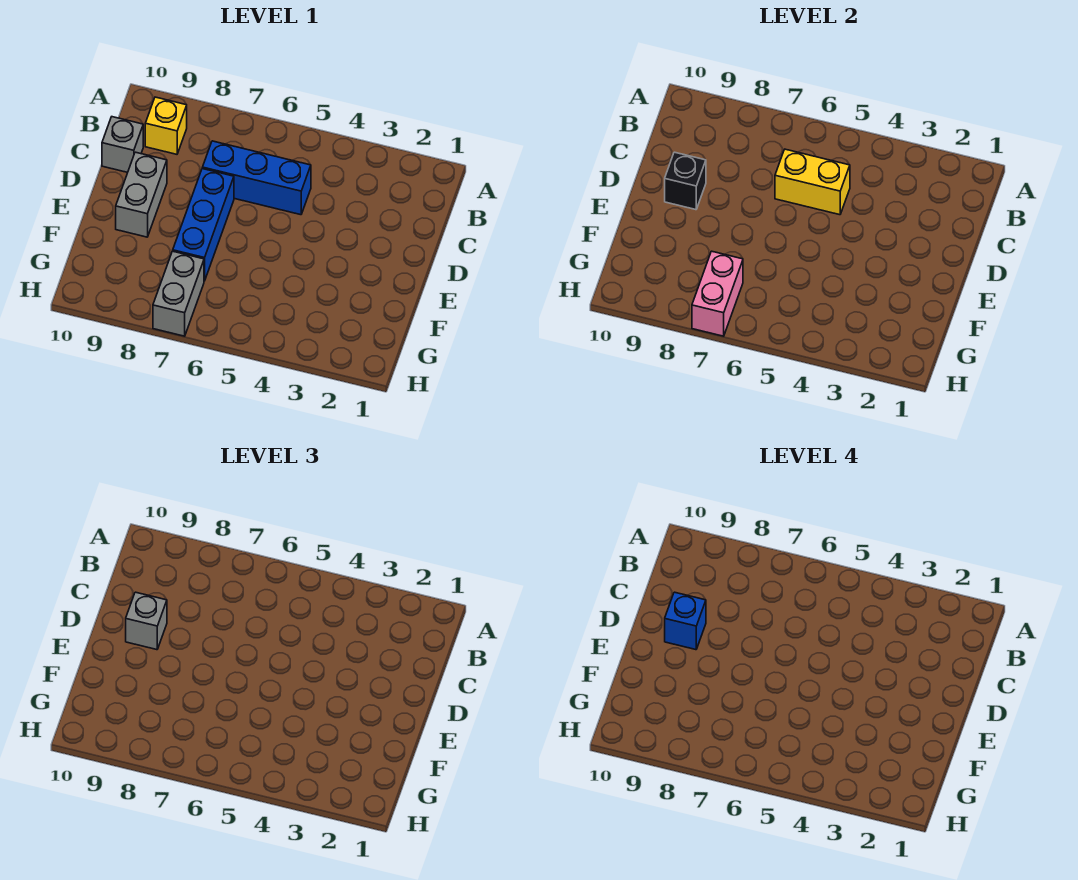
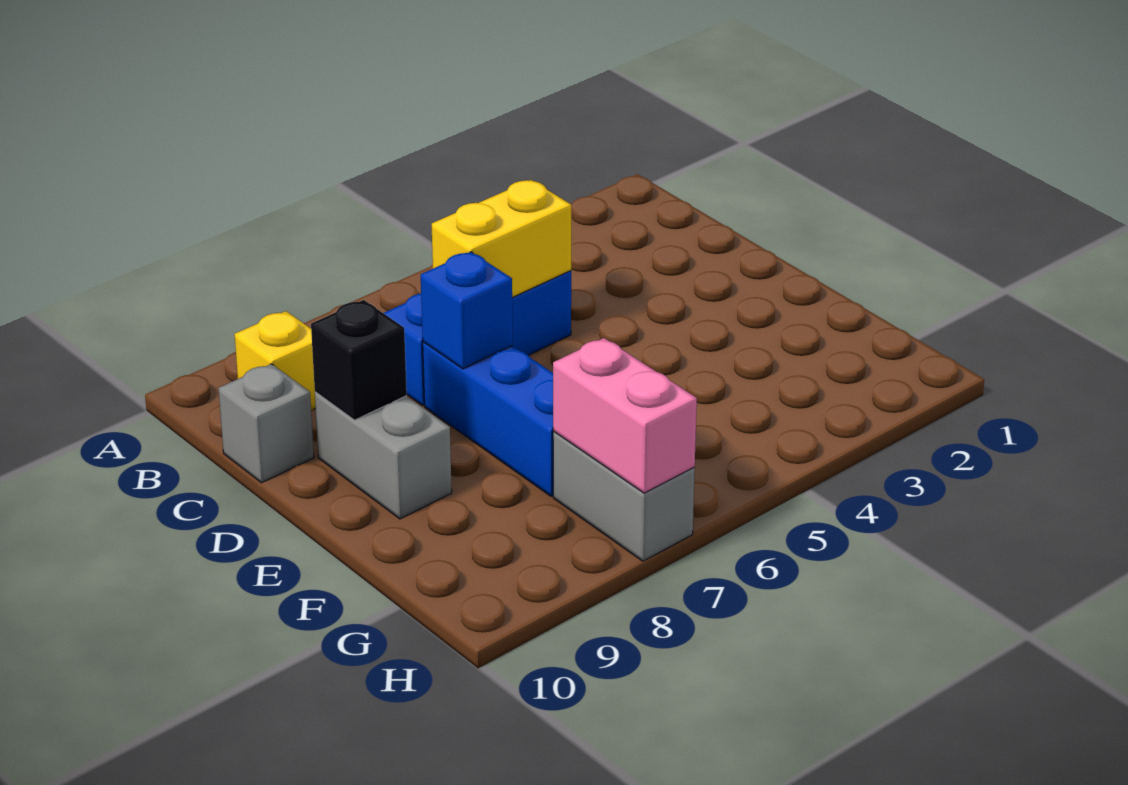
grey 1x1 brick [126,592,167,650] -> none
blue 1x1 brick [665,592,706,650] -> blue 1x1 brick moved to [421,252,513,369]

